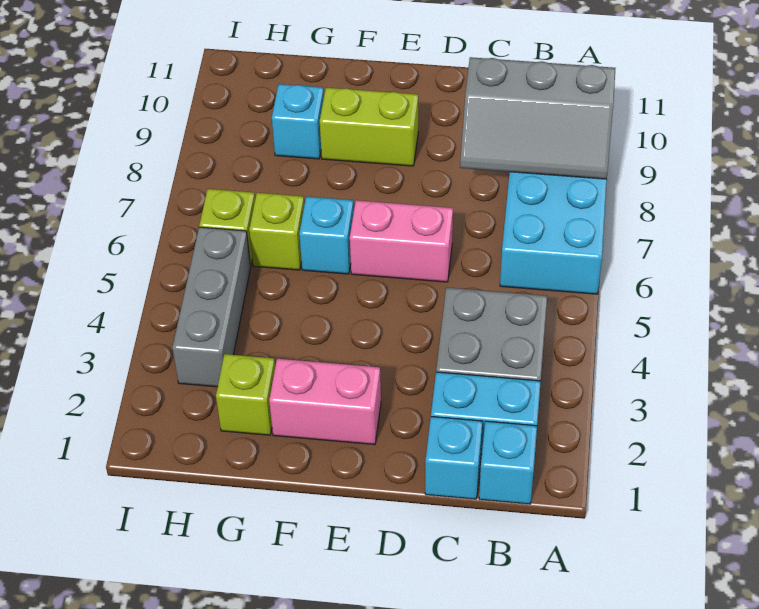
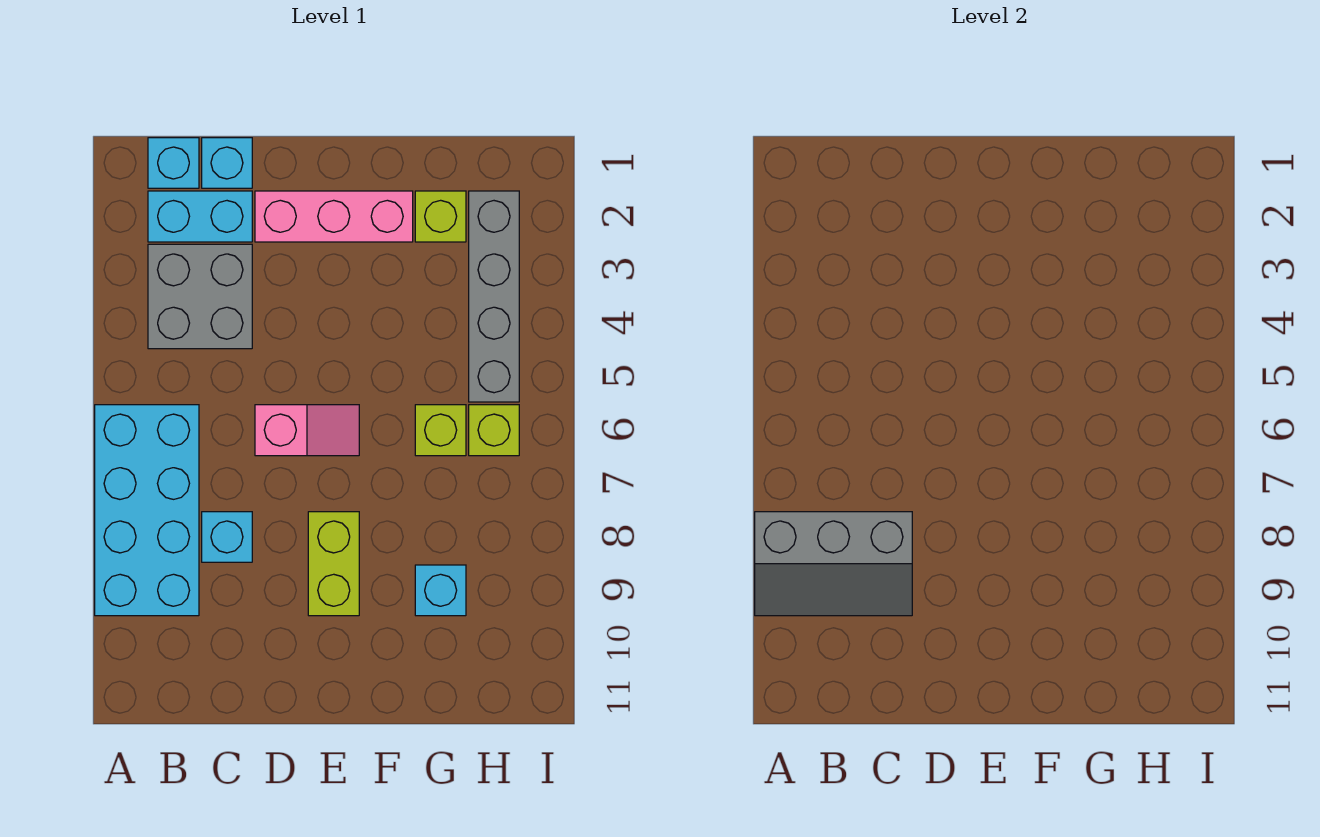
grey 2x3 slope [460,57,615,179] -> grey 2x3 slope turned to [755,512,912,616]
pink 1x2 brick [350,200,453,282] -> pink 1x2 slope [255,405,359,456]
pink 1x2 brick [269,359,381,445] -> pink 1x3 brick [255,191,413,242]
lime 1x2 brick [320,88,418,166] -> lime 1x2 brick turned to [308,512,359,616]
cyan 1x1 brick [299,197,354,274] -> cyan 1x1 brick moved to [202,512,252,562]
grey 1x3 brick [172,227,251,387] -> grey 1x4 brick [469,191,519,402]

